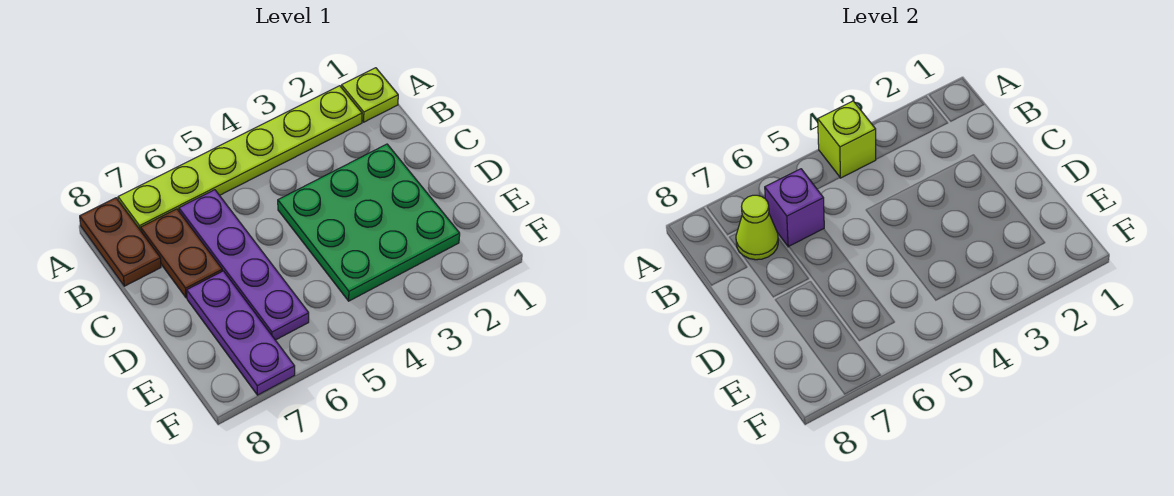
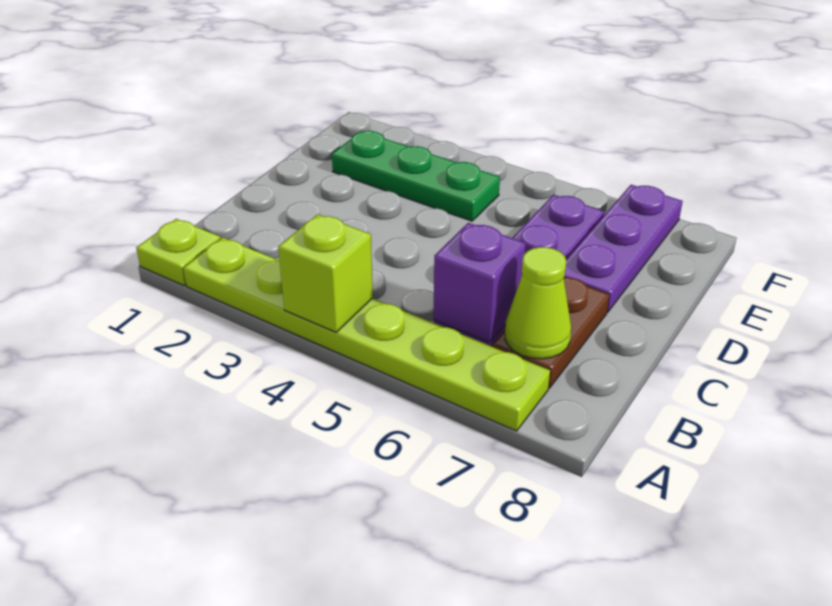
brown 1x2 plate [80,198,161,286] -> none
green 3x3 plate [278,144,460,301] -> green 1x3 plate [332,131,500,221]

